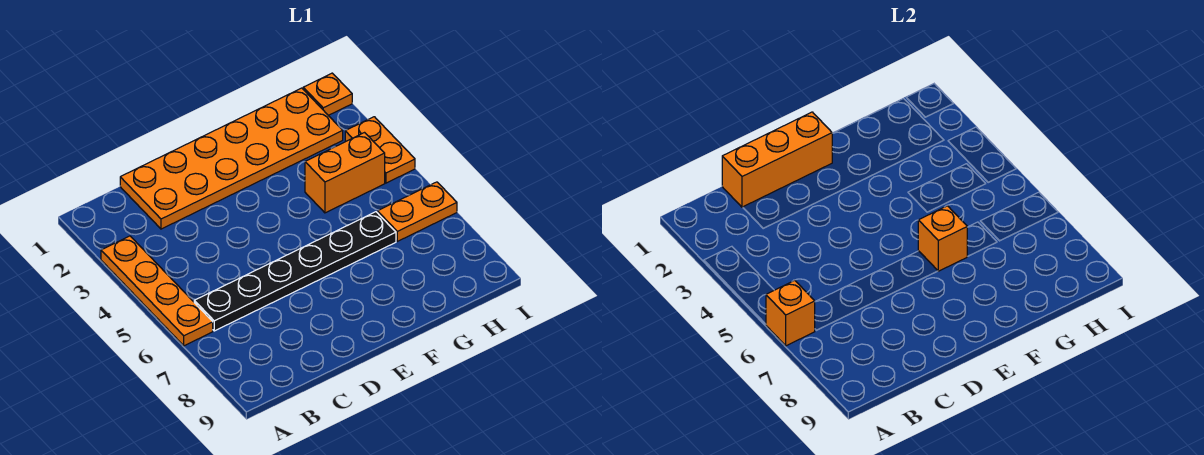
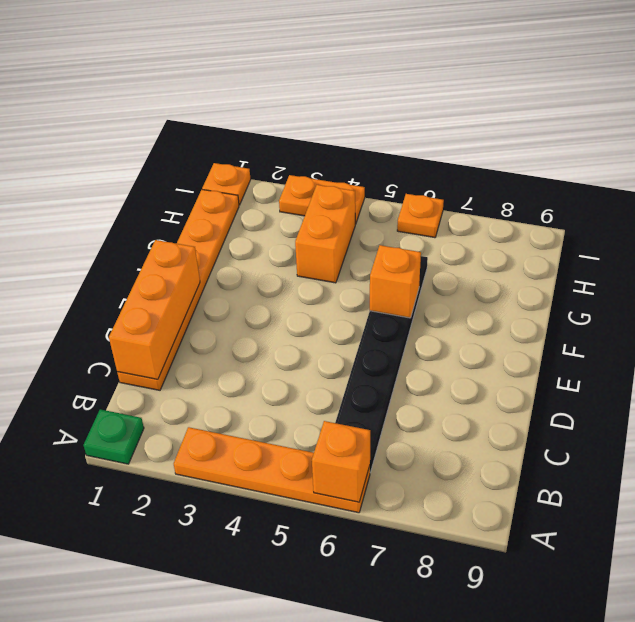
none -> green 1x1 plate [83,409,144,464]
orange 2x6 plate [120,88,343,229] -> orange 1x6 plate [117,190,239,390]
orange 1x2 plate [377,182,457,241] -> orange 1x1 plate [397,194,444,238]

